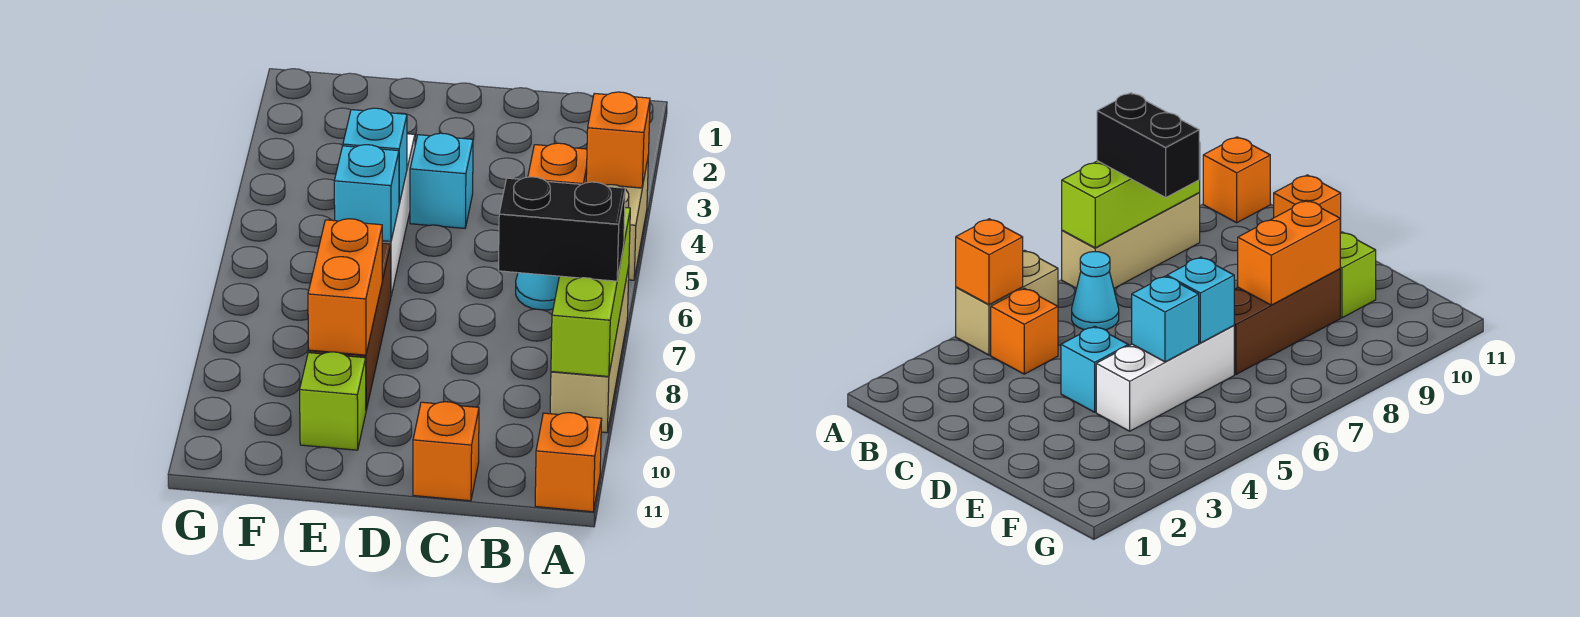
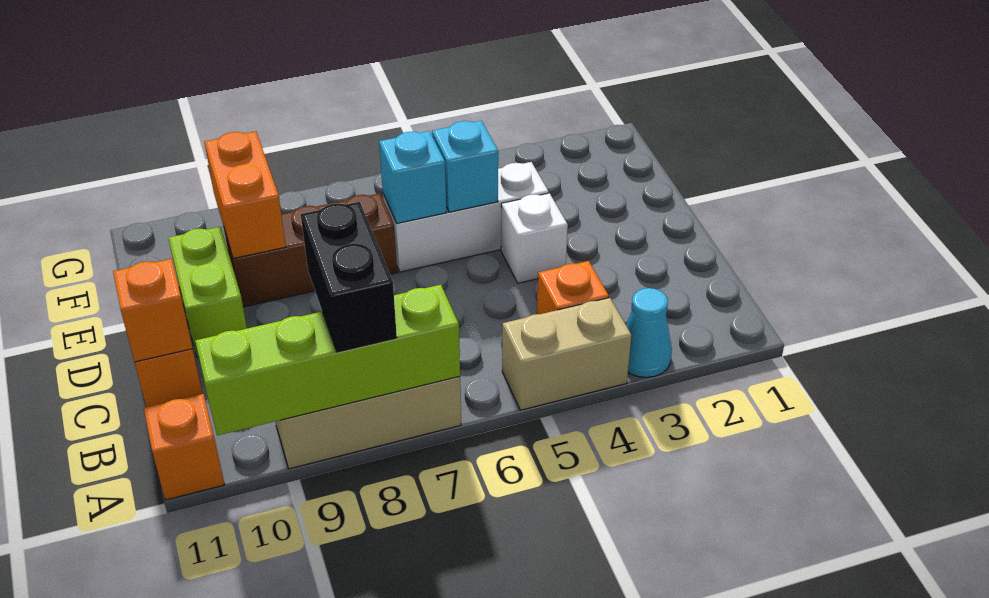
orange 1x1 brick [586,92,650,188] -> orange 1x1 brick moved to [113,259,193,362]
lime 1x3 brick [551,208,630,377] -> lime 1x4 brick [195,285,460,435]
cyan 1x1 cone [516,273,559,310] -> cyan 1x1 cone moved to [626,288,672,377]
cyan 1x1 brick [410,133,473,228] -> white 1x1 brick [501,193,568,283]
orange 1x2 brick [308,219,382,355] -> orange 1x2 brick turned to [205,131,286,259]
lime 1x1 brick [300,352,366,450] -> lime 1x2 brick [169,227,247,357]

